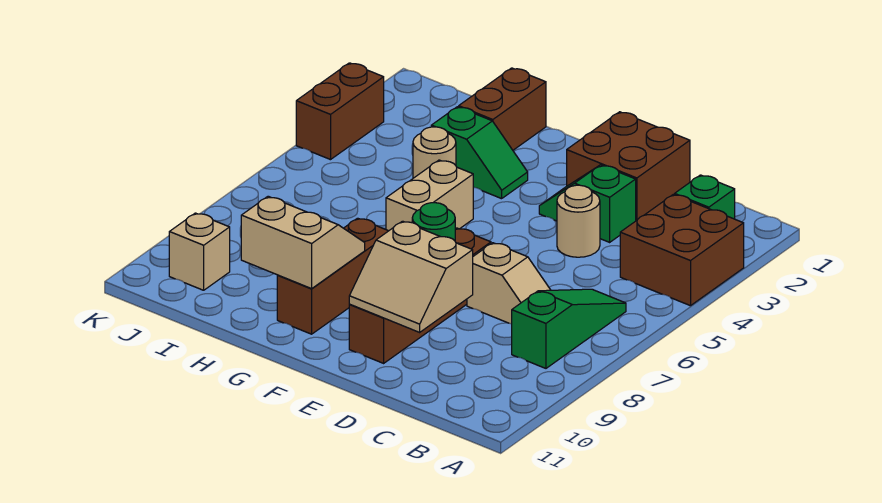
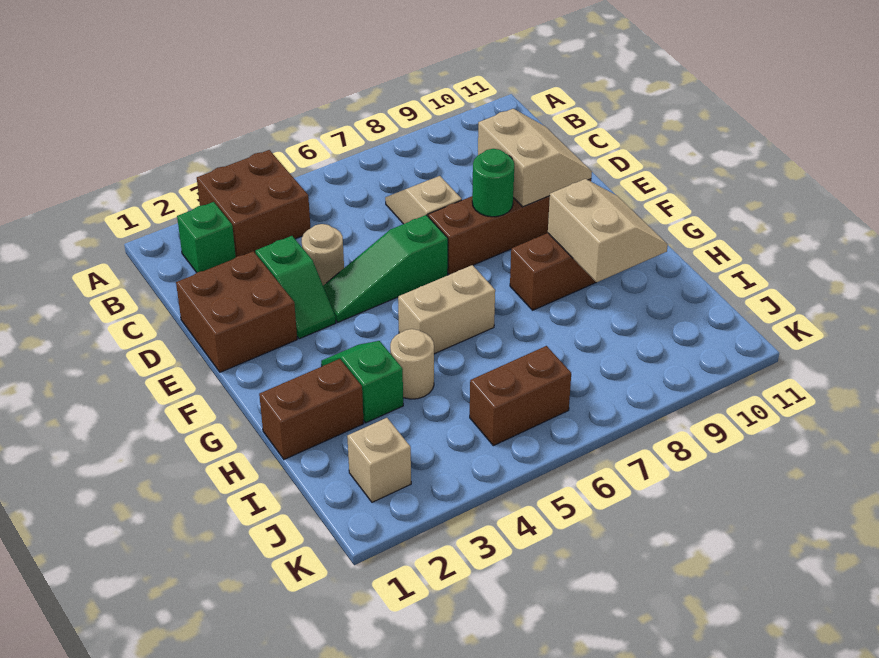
green 1x3 slope [512,289,626,368] -> green 1x3 slope moved to [323,215,448,322]
tan 2x2 slope [241,196,365,289] -> tan 2x2 slope turned to [548,179,668,282]
tan 1x1 brick [169,213,230,290] -> tan 1x1 brick moved to [347,418,411,502]
brown 1x2 brick [296,63,384,160] -> brown 1x2 brick moved to [470,346,571,446]

